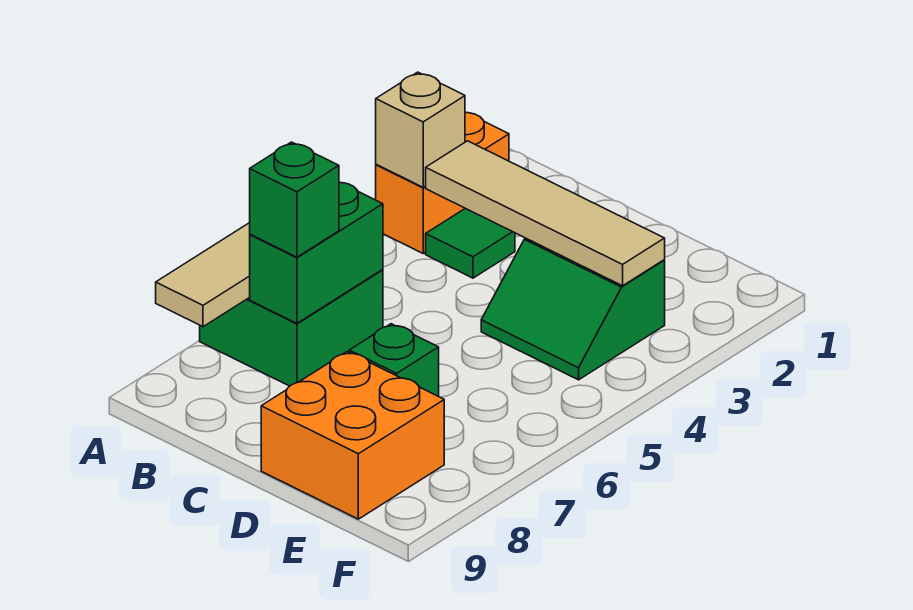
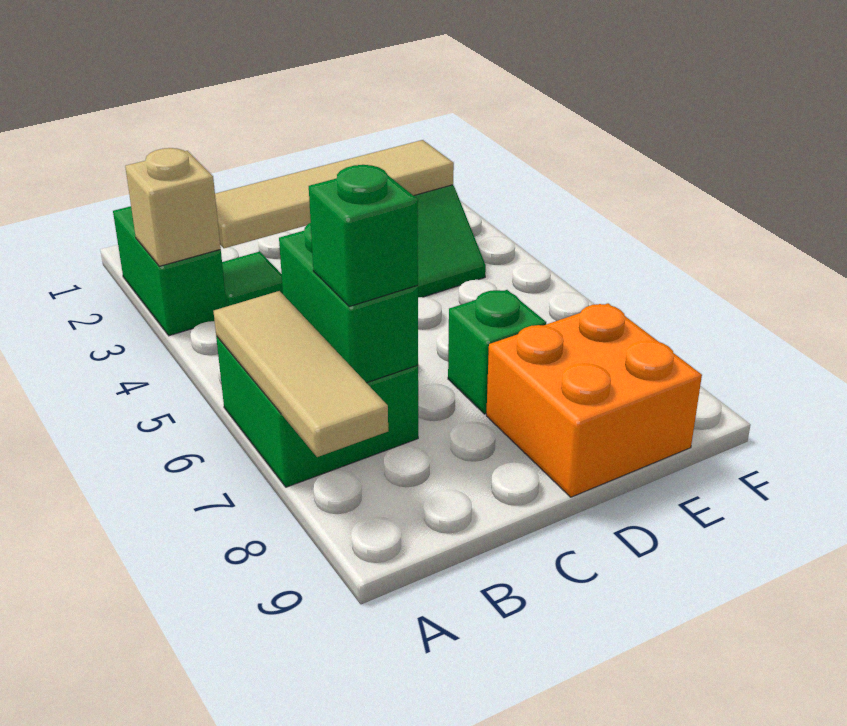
orange 1x2 brick [376,112,509,253] -> green 1x2 brick [113,206,227,336]

